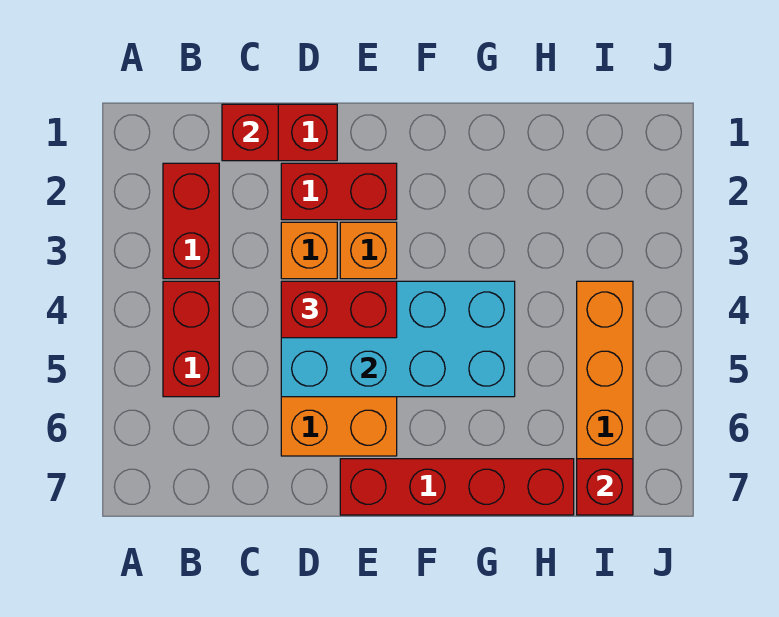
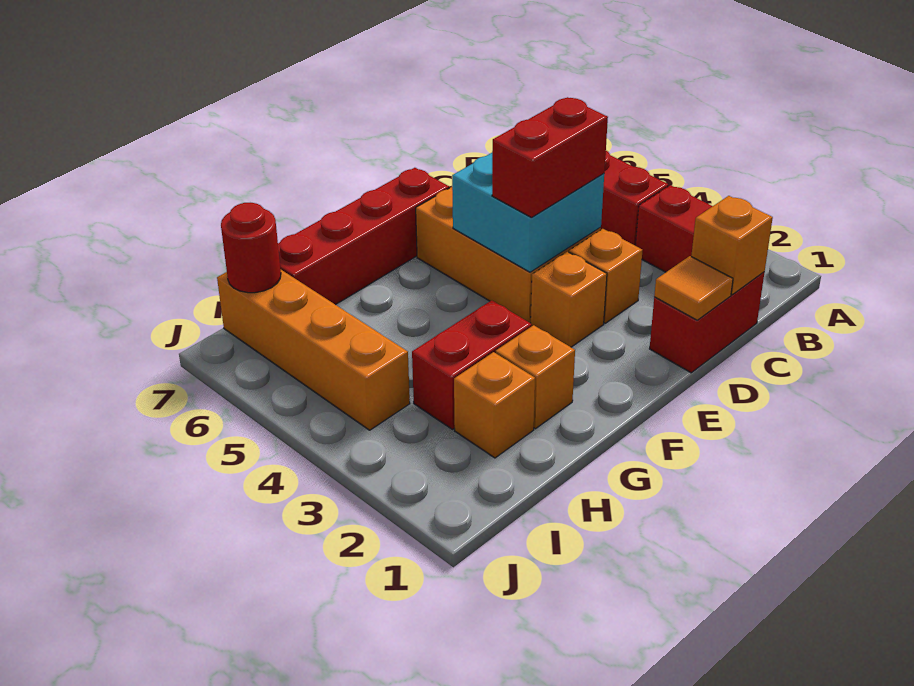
red 1x1 brick [222,104,278,161] -> orange 1x1 brick [691,196,773,295]
none -> orange 1x1 tile [654,256,733,320]
red 1x2 brick [281,163,397,220] -> red 1x2 brick moved to [412,300,532,429]
cyan 2x4 brick [281,281,515,397] -> cyan 2x2 brick [452,153,604,272]
none -> orange 1x1 brick [496,325,575,429]
none -> orange 1x1 brick [454,352,535,458]
red 1x1 brick [577,459,633,515] -> red 1x1 round brick [221,203,281,293]

